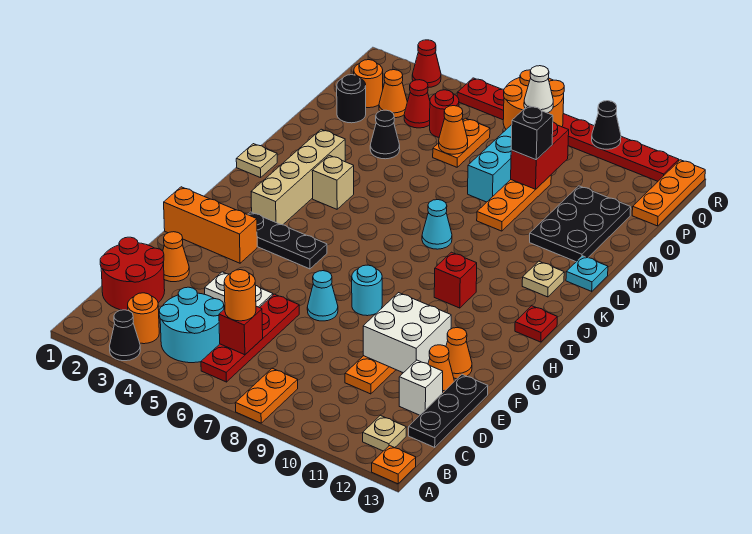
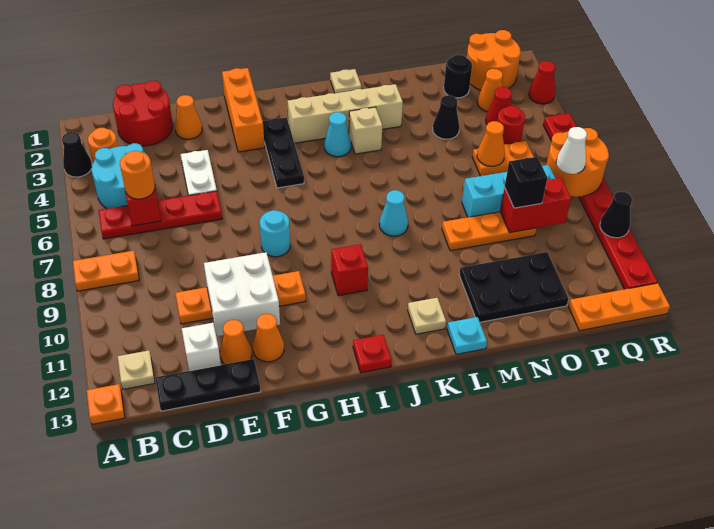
cyan 1x1 cone [307,271,338,321] -> cyan 1x1 cone moved to [324,112,351,157]
orange 1x1 round brick [354,60,383,108] -> orange 2x2 round brick [467,30,521,90]

